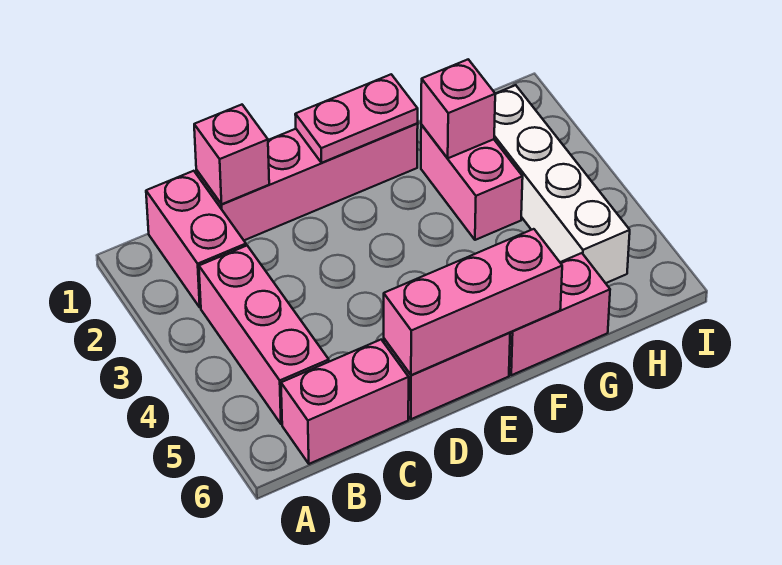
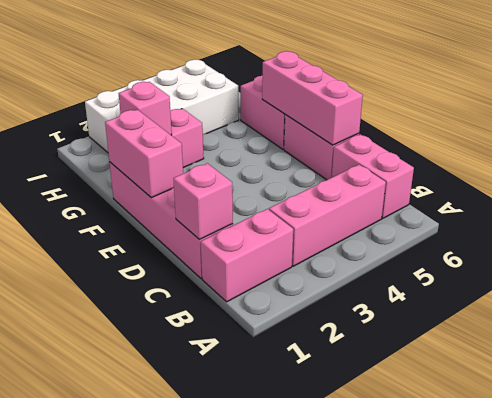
pink 1x2 plate [295,74,418,163] -> pink 1x2 brick [105,110,183,198]
white 1x4 brick [494,85,630,283] -> white 2x4 brick [85,60,239,152]

